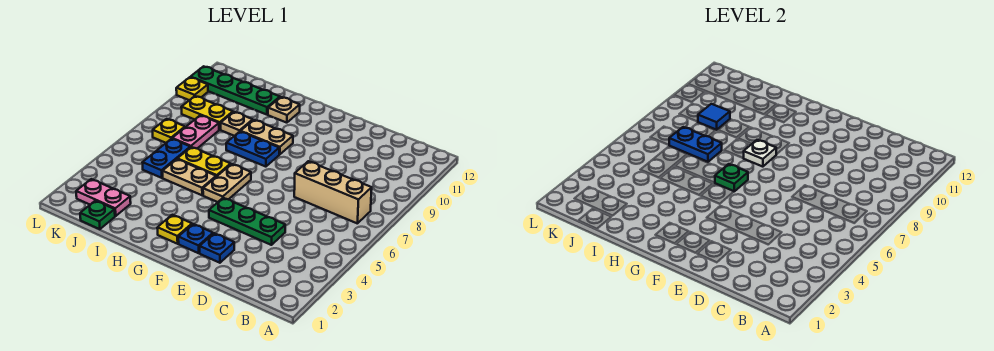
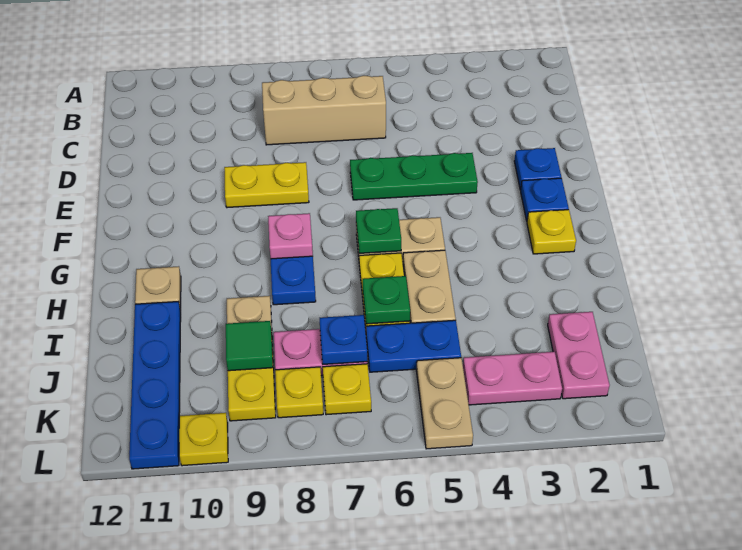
tan 1x3 brick [294,161,372,224] -> tan 1x3 brick turned to [262,76,386,145]
green 1x3 plate [209,198,285,245] -> green 1x3 plate turned to [350,153,478,200]
none -> yellow 1x2 plate [224,162,309,208]
white 1x1 plate [744,140,776,167] -> pink 1x1 plate [268,213,313,259]
tan 1x2 plate [240,120,293,155] -> tan 1x2 plate moved to [416,358,473,449]
blue 1x2 plate [669,127,722,162] -> blue 1x1 plate [320,315,367,364]
green 1x4 plate [191,66,280,115] -> blue 1x4 plate [129,302,181,469]
green 1x1 plate [80,201,115,229] -> green 1x1 plate moved to [363,276,410,324]
blue 1x1 tile [698,104,730,130] -> green 1x1 tile [226,321,273,371]
none -> pink 1x2 plate [463,352,562,405]
none -> yellow 1x1 plate [275,367,323,418]

